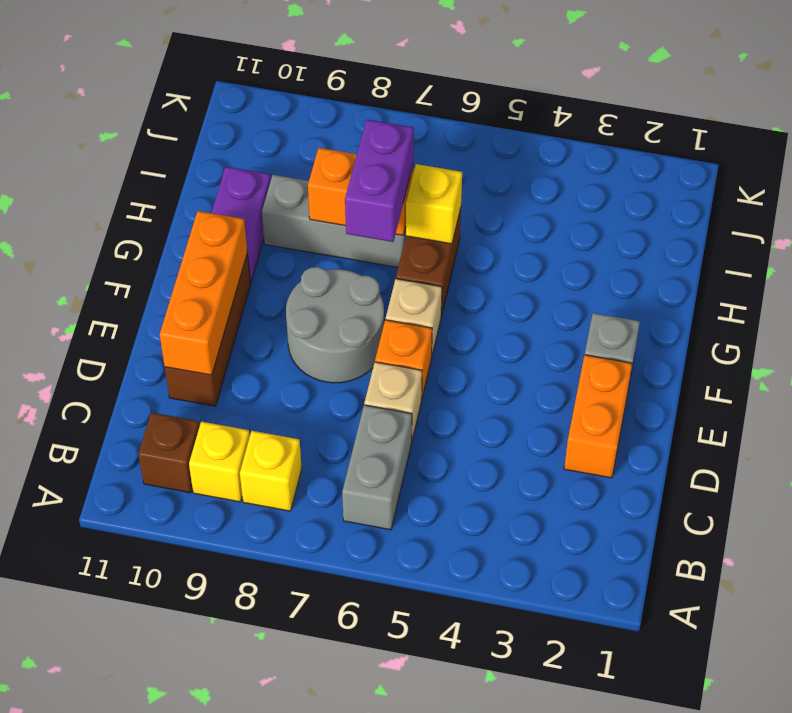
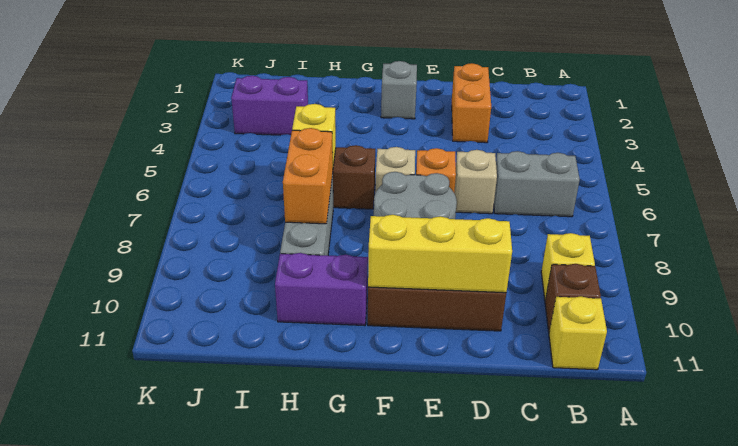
yellow 1x1 brick [240,431,302,511] -> yellow 1x1 brick moved to [549,296,607,370]
orange 1x2 brick [564,355,632,478] -> orange 1x2 brick turned to [452,63,491,143]
orange 1x3 brick [160,211,247,375] -> yellow 1x3 brick [368,215,512,293]
purple 1x2 brick [345,120,414,242] -> purple 1x2 brick moved to [231,76,308,135]

